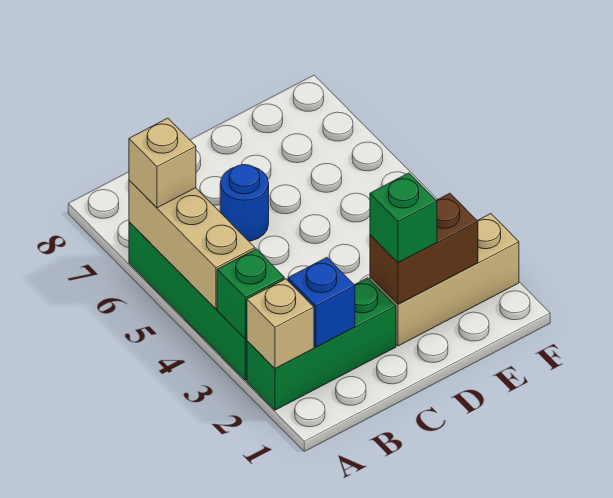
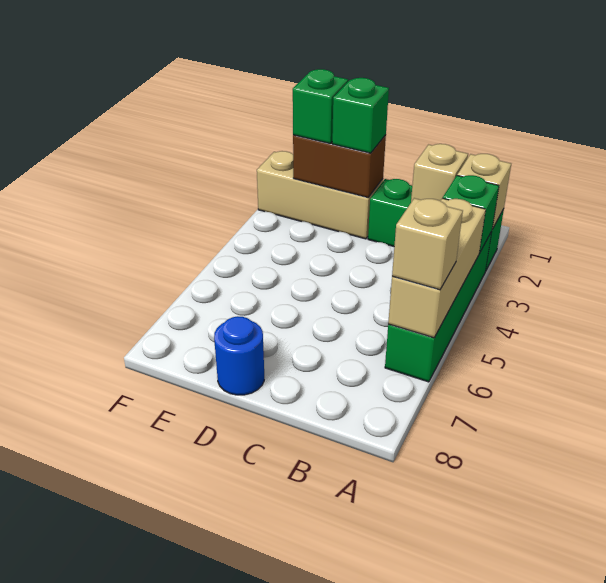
blue 1x1 brick [288,258,355,347] -> tan 1x1 brick [411,144,468,202]
blue 1x1 round brick [220,165,269,241] -> blue 1x1 round brick moved to [214,316,264,395]
none -> green 1x1 brick [293,69,348,143]

